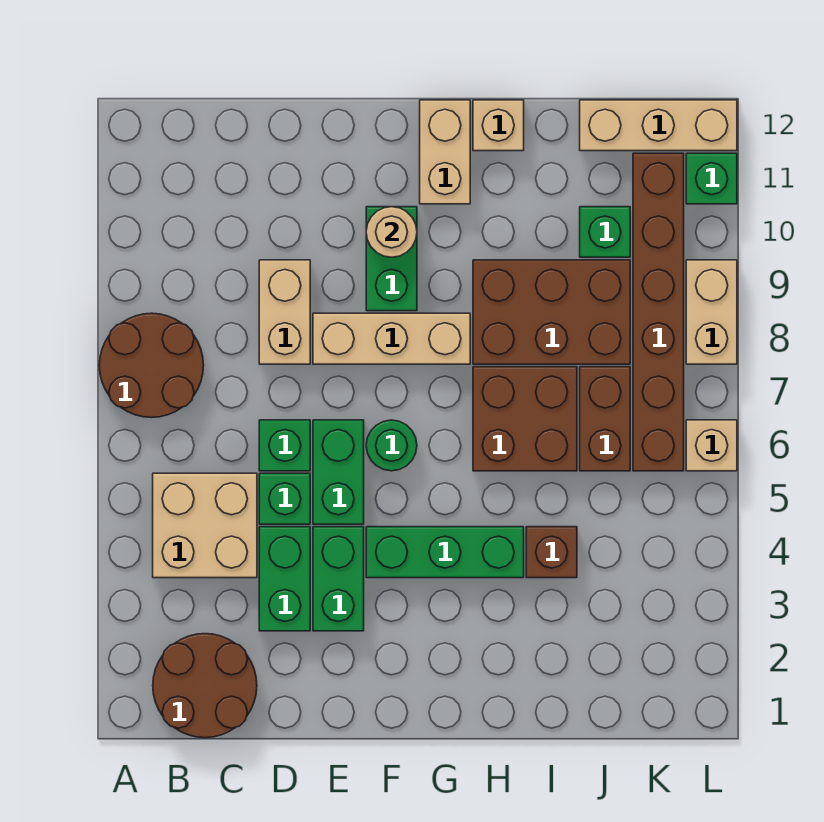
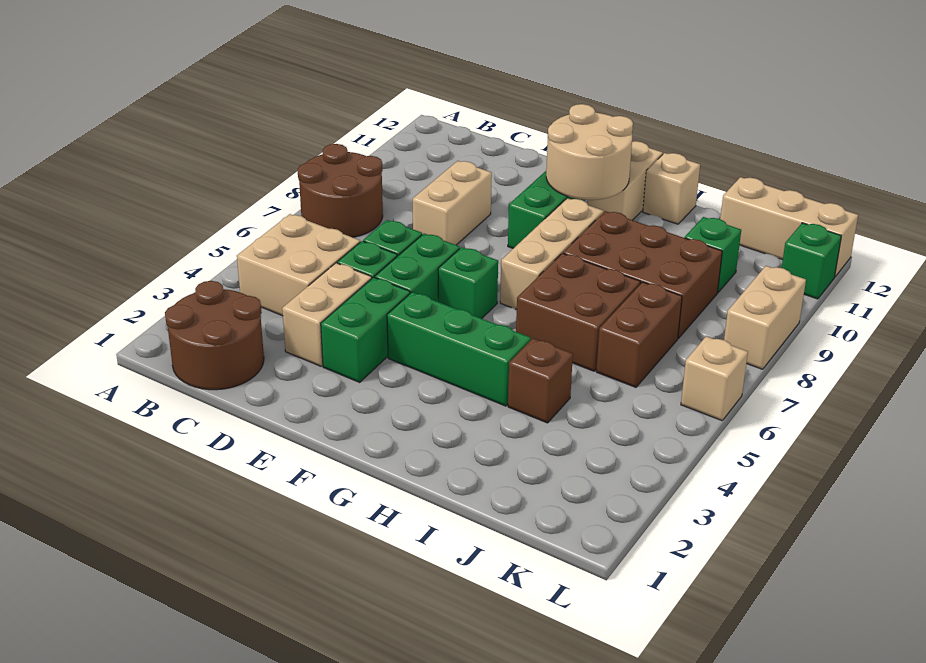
green 1x2 brick [259,527,310,631] -> tan 1x2 brick [282,263,372,366]
tan 1x3 brick [313,313,470,364] -> tan 1x3 brick turned to [500,198,603,309]
green 1x1 round brick [366,420,417,471] -> green 1x1 brick [438,247,498,319]
tan 1x1 round brick [366,207,417,257] -> tan 2x2 round brick [546,104,633,200]
brown 1x6 brick [633,153,684,471] -> none

